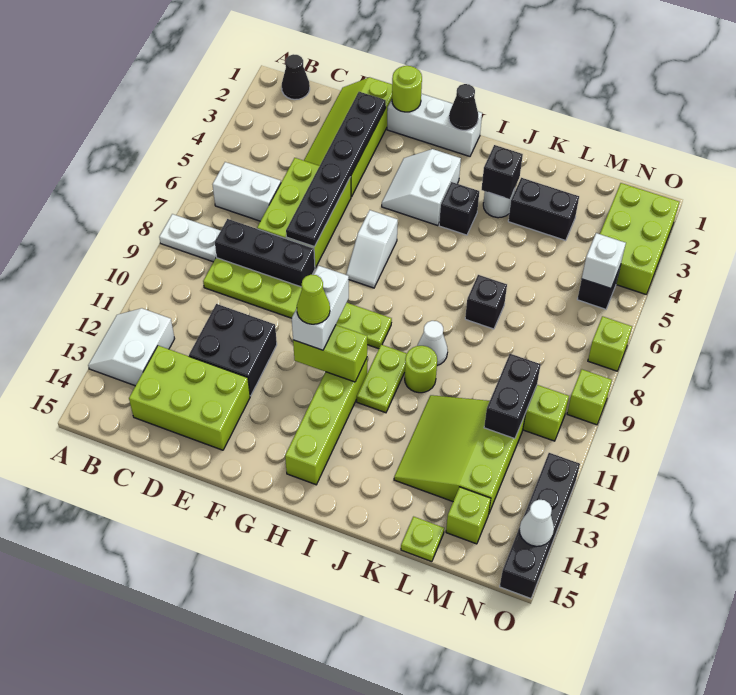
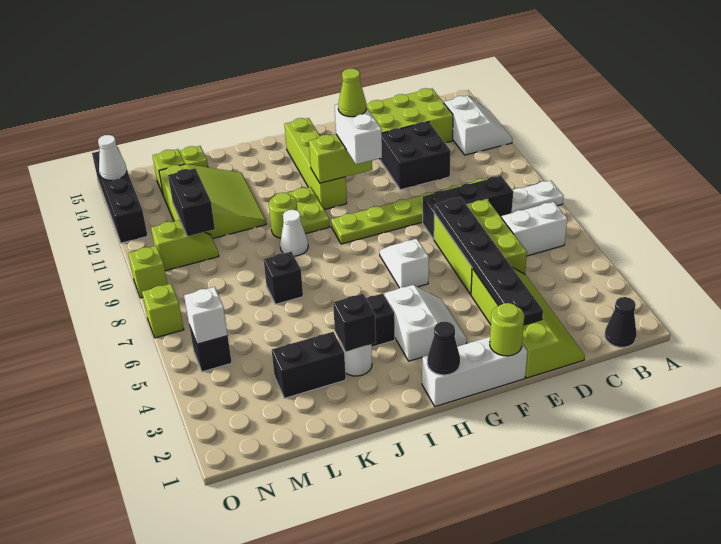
lime 2x3 brick [600,183,679,294] -> none

